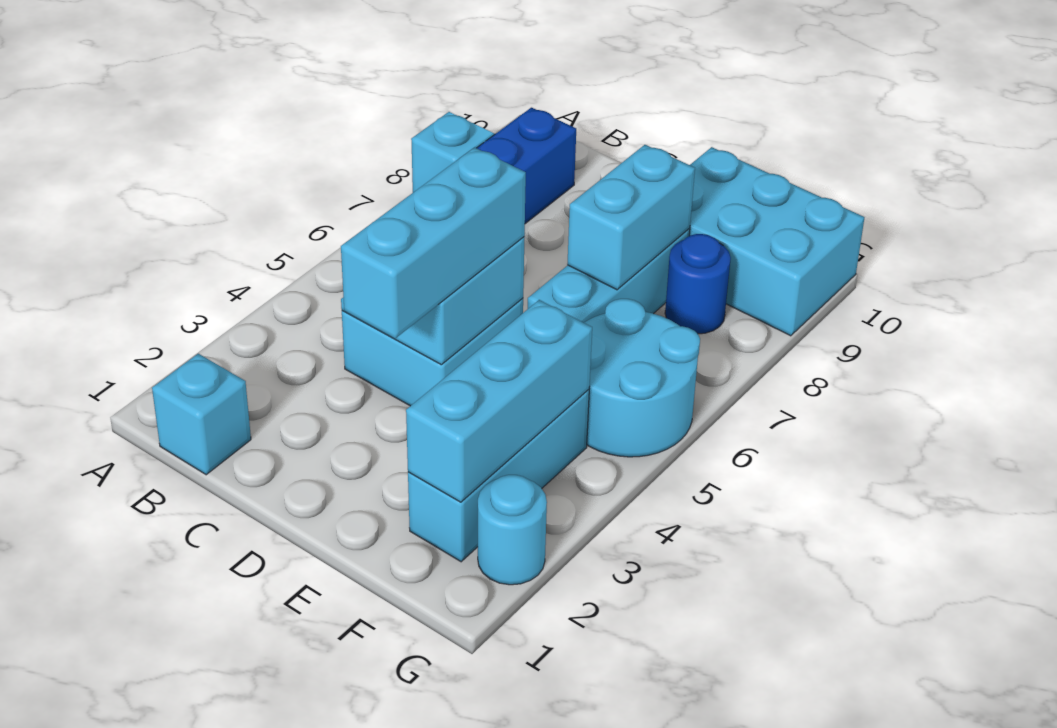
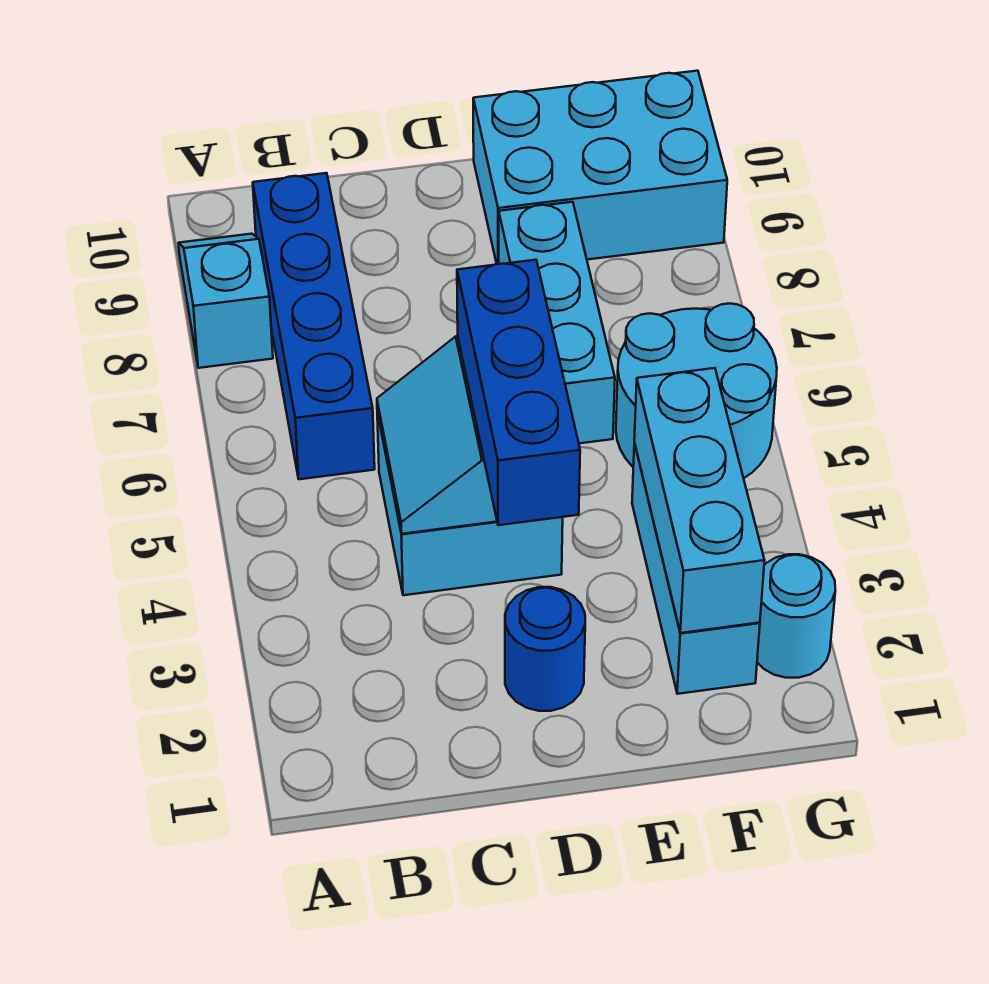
cyan 1x1 brick [152,354,251,475] -> none
cyan 1x3 brick [341,147,526,338] -> blue 1x3 brick [457,260,580,525]
cyan 1x2 brick [567,145,695,290] -> none
blue 1x1 round brick [665,234,731,334] -> blue 1x1 round brick moved to [505,587,585,711]

